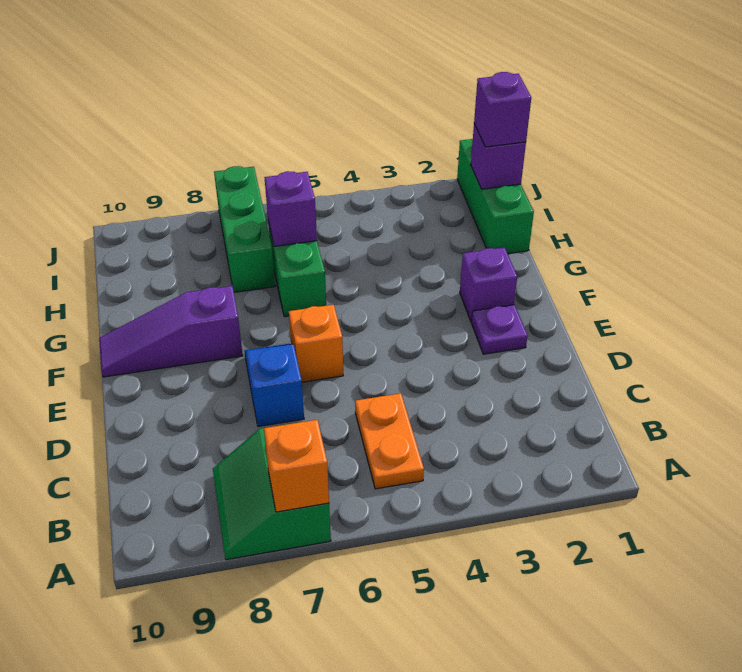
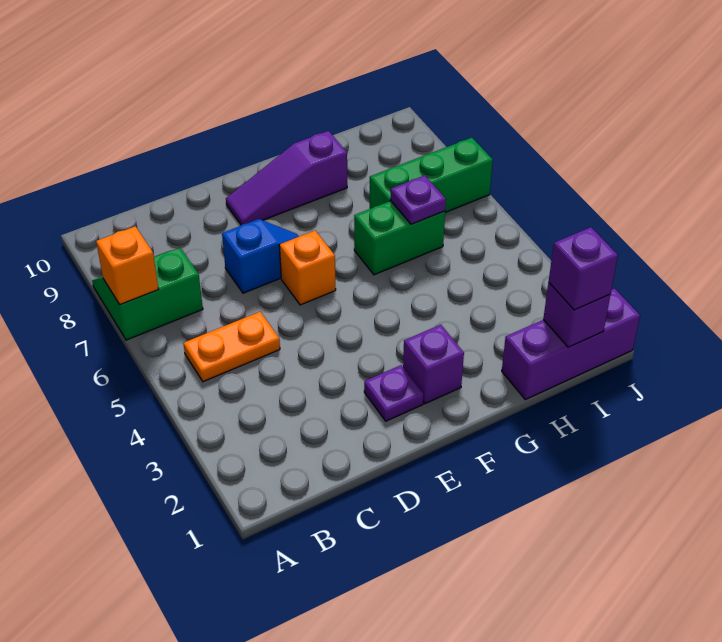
purple 1x3 slope [99,286,243,377] -> purple 1x3 slope turned to [226,131,347,225]
green 1x3 brick [457,139,534,254] -> purple 1x3 brick [502,288,640,400]
purple 1x1 brick [264,171,317,246] -> purple 1x1 plate [391,175,446,224]

